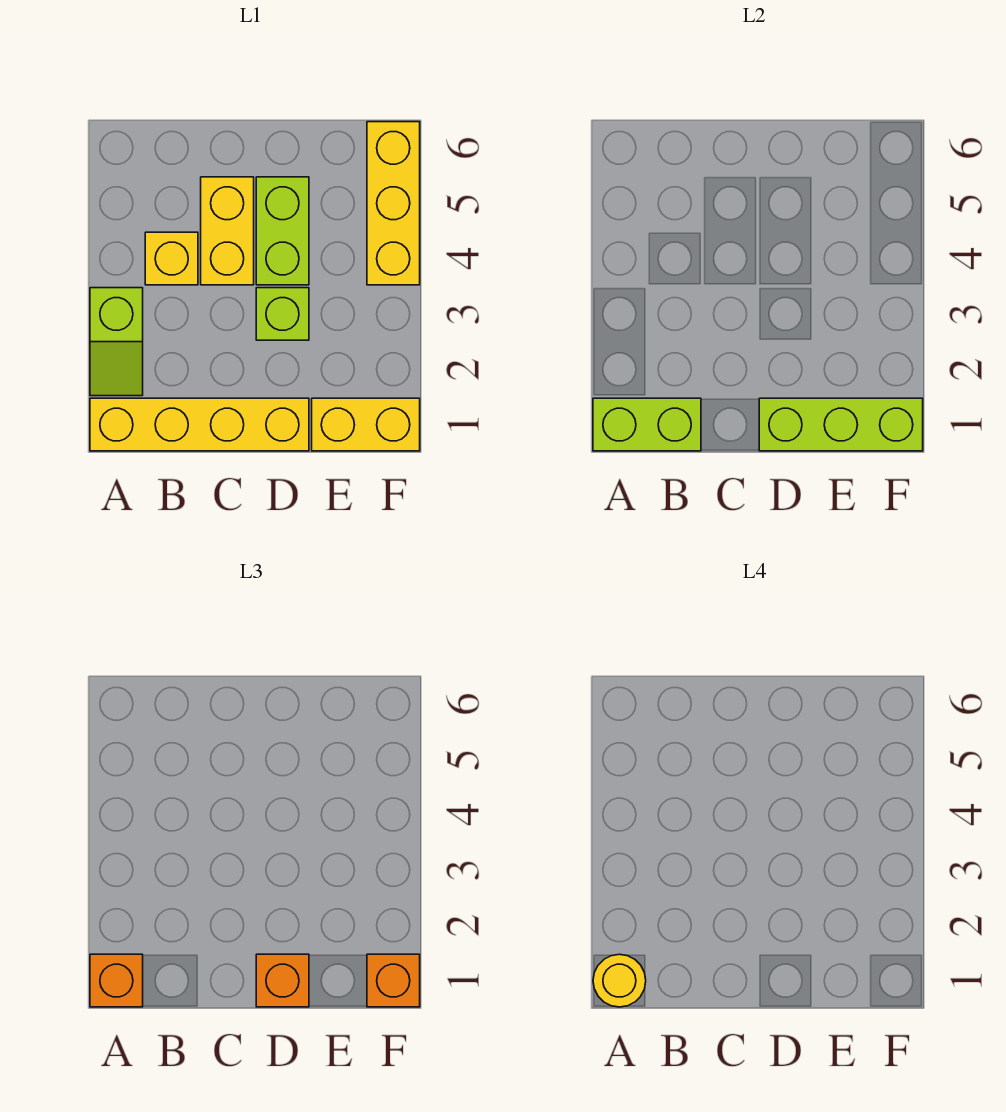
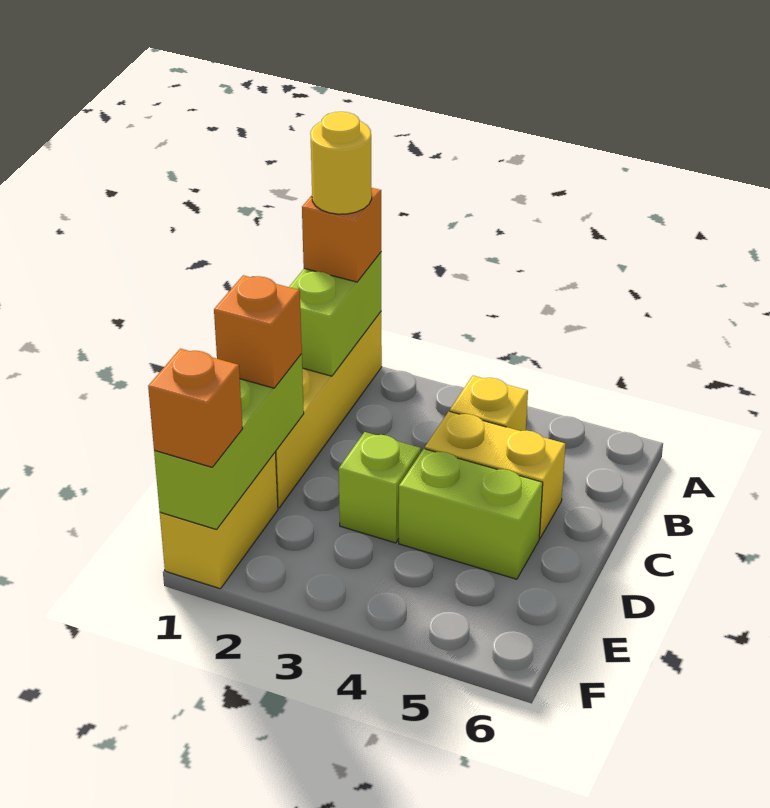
lime 1x2 slope [90,288,143,396] -> none
yellow 1x3 brick [367,122,420,285] -> none

